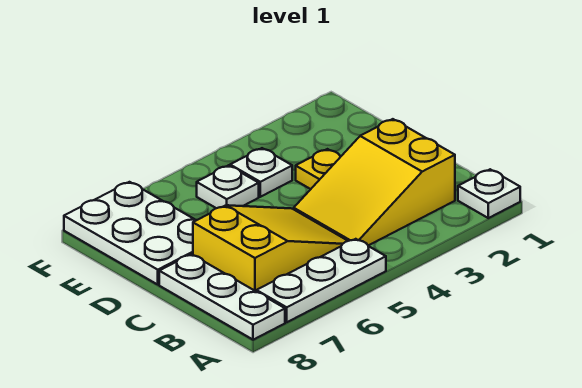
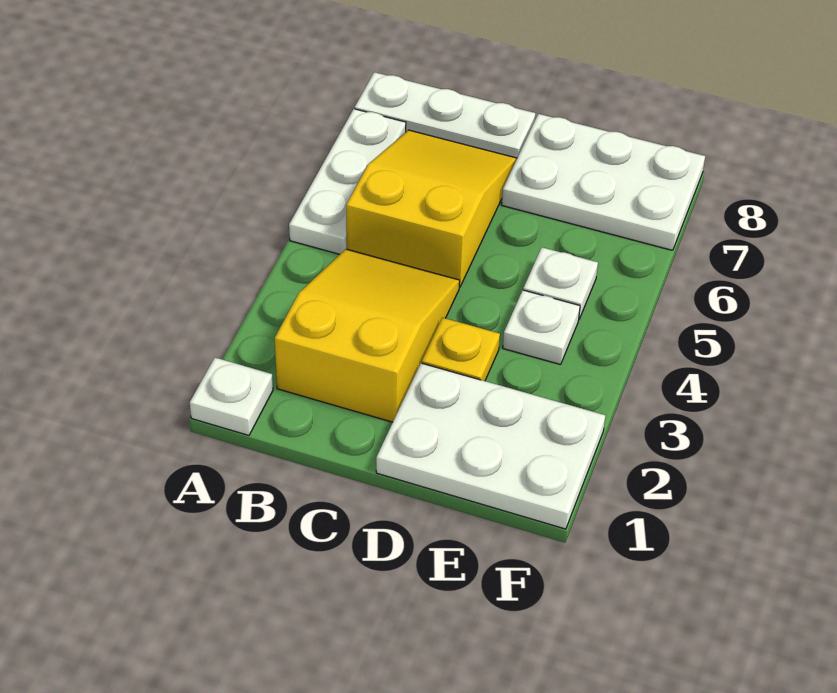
yellow 2x3 slope [193,205,347,291] -> yellow 2x3 slope turned to [346,130,517,287]
none -> white 2x3 plate [376,363,605,529]

